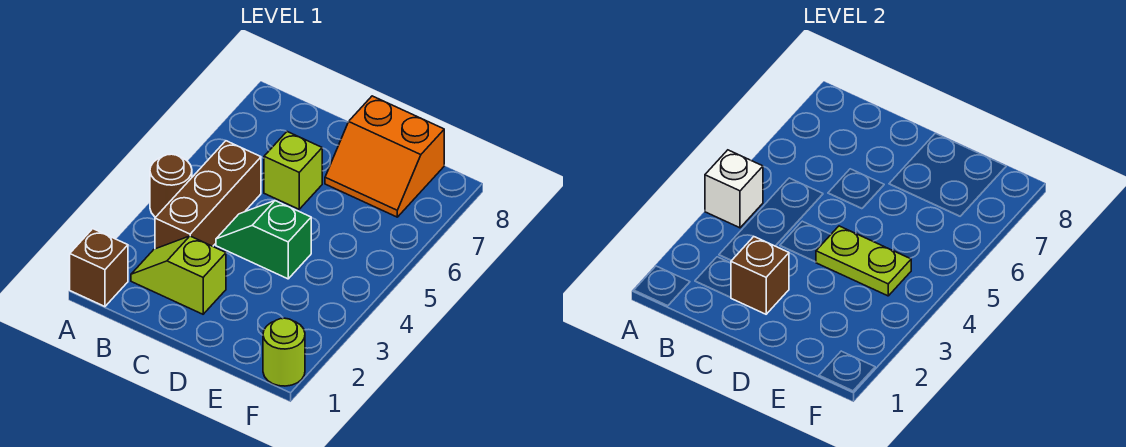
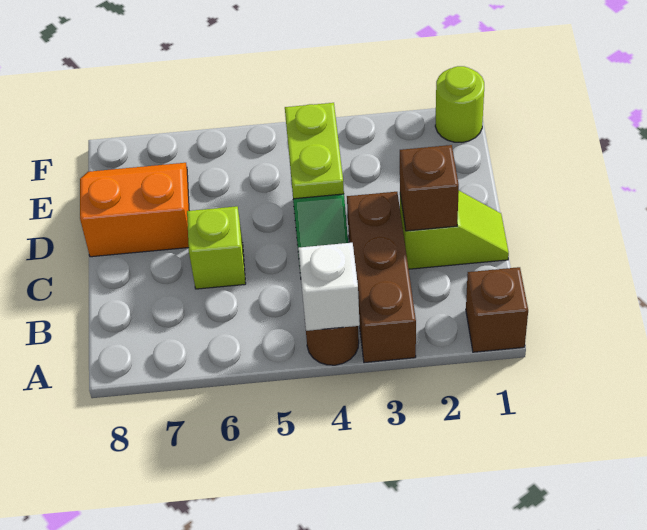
lime 1x2 slope [131,236,226,314] -> lime 1x2 slope turned to [400,191,509,269]
brown 1x3 brick [155,141,261,249] -> brown 1x3 brick turned to [347,192,416,363]
orange 2x2 slope [325,96,444,217] -> orange 2x2 slope turned to [80,163,189,257]

